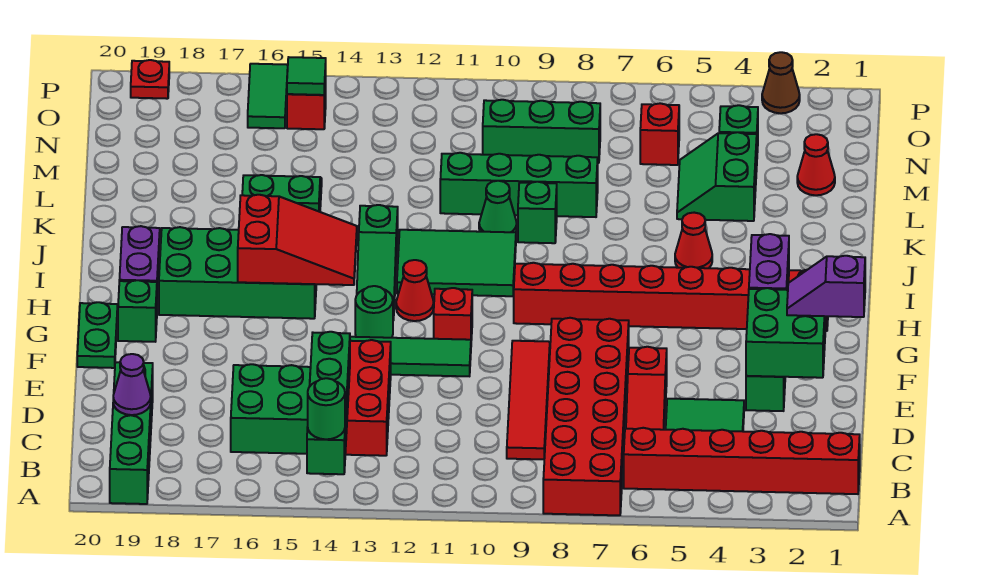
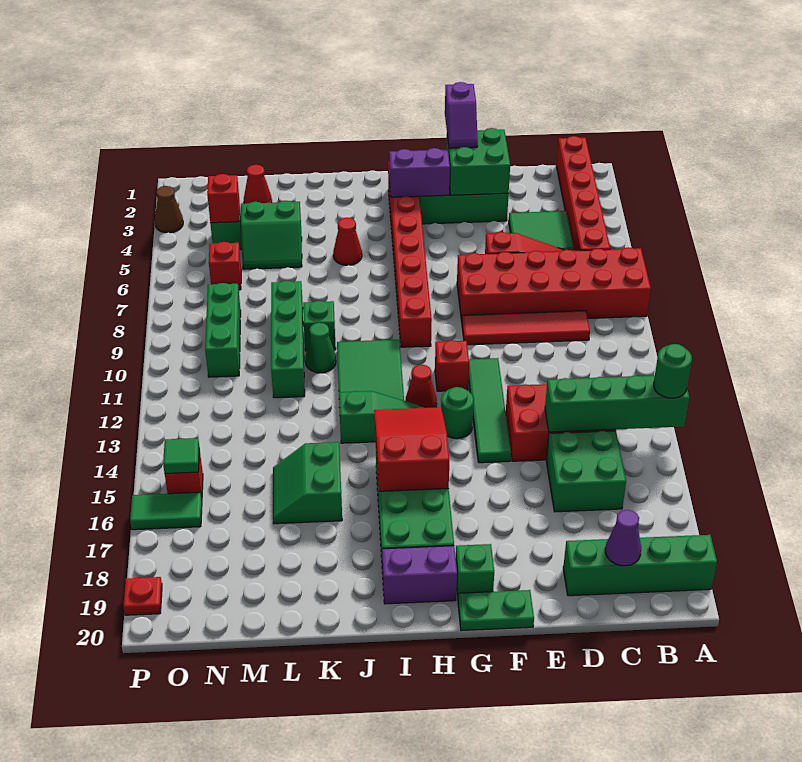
none -> red 1x1 brick [207,174,240,223]

